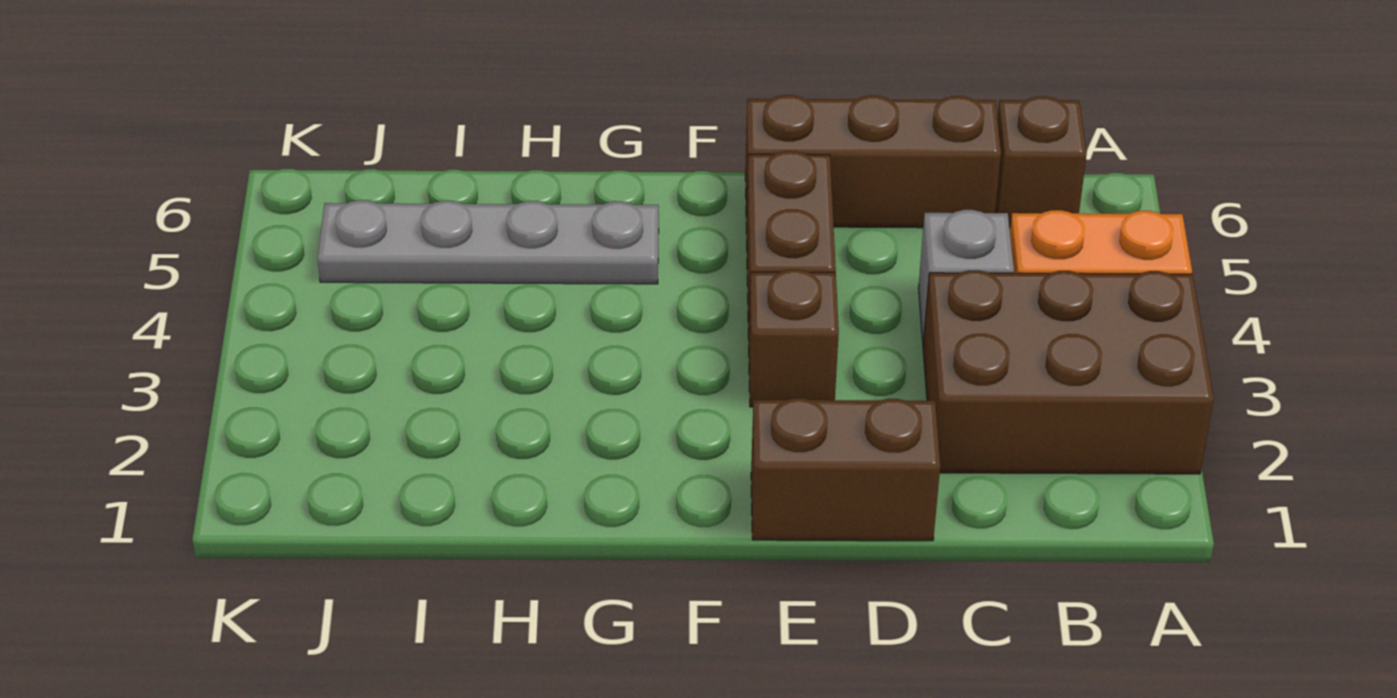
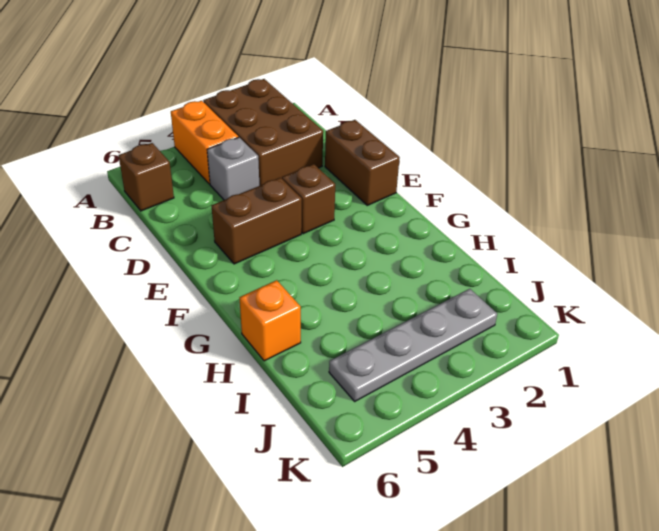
brown 1x3 brick [745,95,1001,228] -> none
grey 1x4 plate [317,200,659,284] -> grey 1x4 plate turned to [329,289,497,401]
none -> orange 1x1 brick [239,280,301,361]

